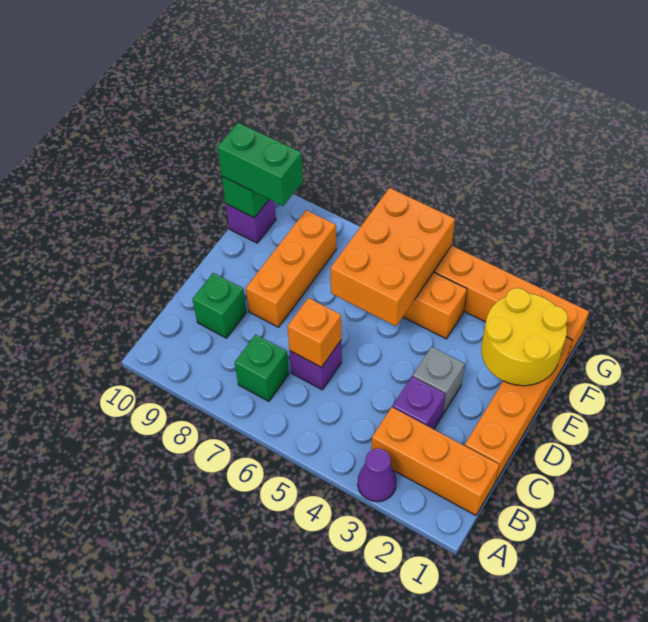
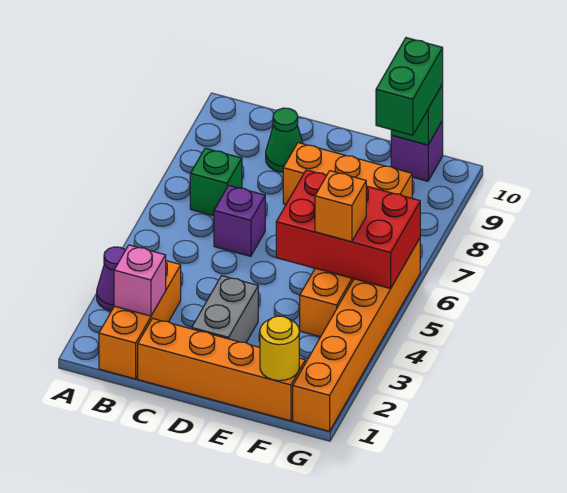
none -> pink 1x1 brick [114,245,166,316]
purple 1x1 brick [393,377,445,429] -> none
orange 1x1 brick [287,298,341,367] -> orange 1x1 brick moved to [315,171,366,242]
green 1x1 brick [192,273,246,338] -> green 1x1 cone [266,108,303,172]
grey 1x1 brick [413,347,465,414] -> grey 1x2 brick [192,276,258,343]
yellow 2x2 round brick [481,288,568,386] -> yellow 1x1 round brick [260,316,299,381]
orange 2x3 brick [330,188,455,326] -> red 2x3 brick [276,170,420,289]

